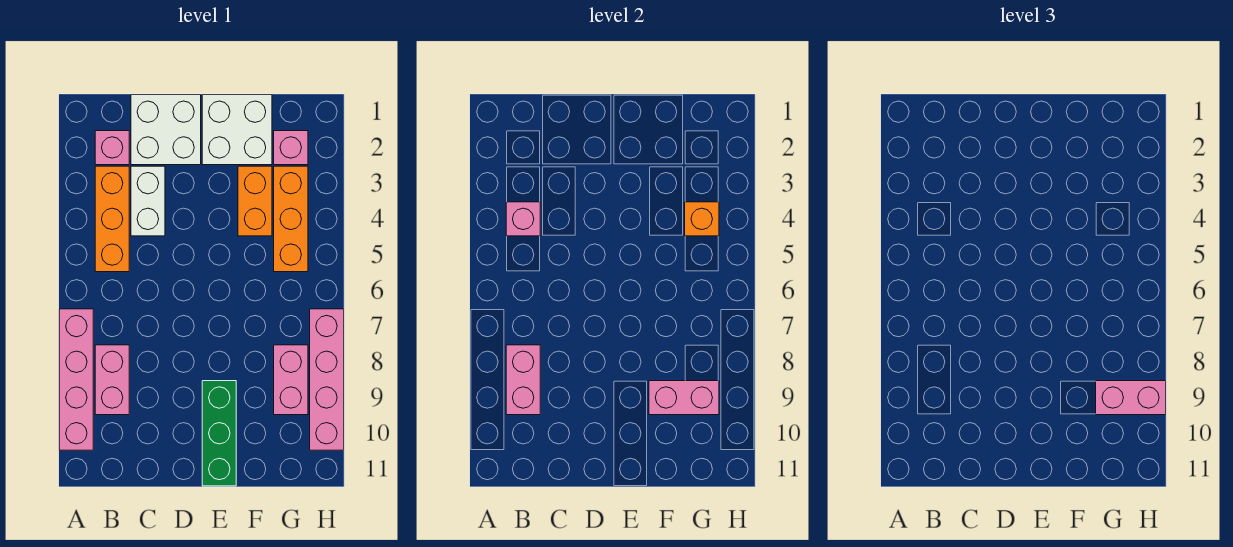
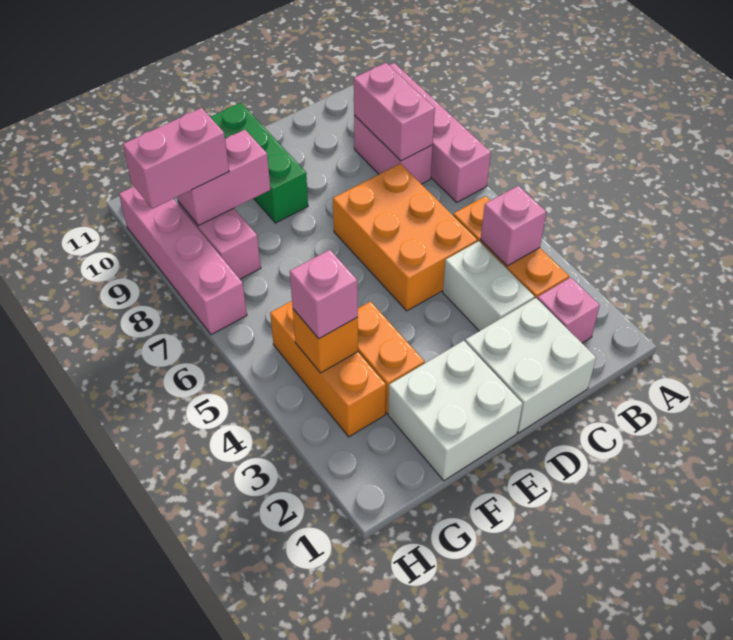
none -> orange 2x3 brick [333,163,477,311]
pink 1x1 brick [274,131,308,165] -> pink 1x1 brick moved to [290,250,358,339]

